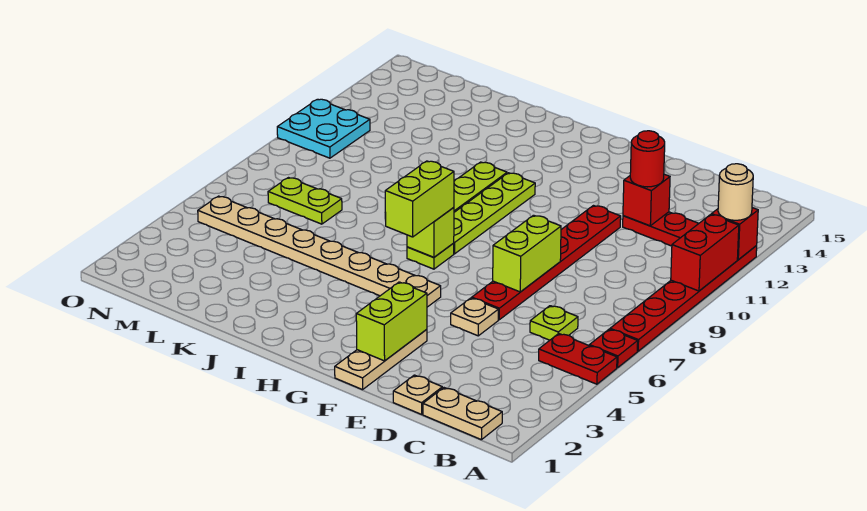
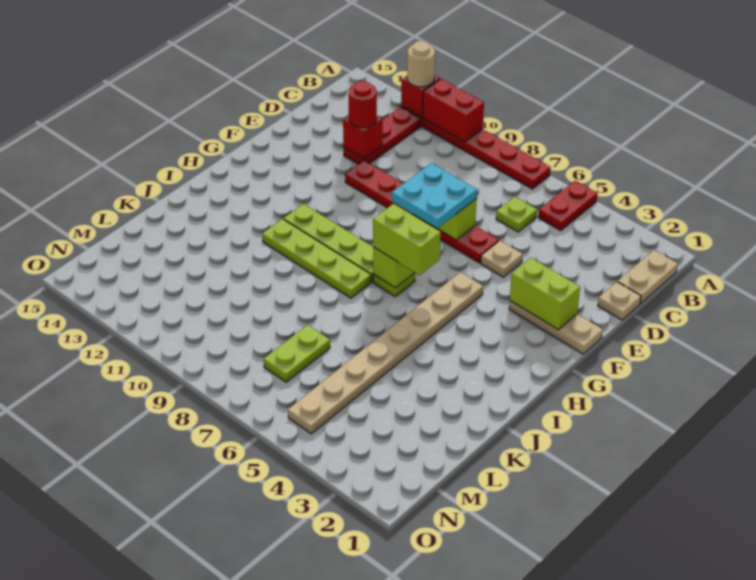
red 1x1 plate [589,329,638,368] -> none
cyan 2x2 plate [277,99,370,158] -> cyan 2x2 plate moved to [392,163,477,228]

